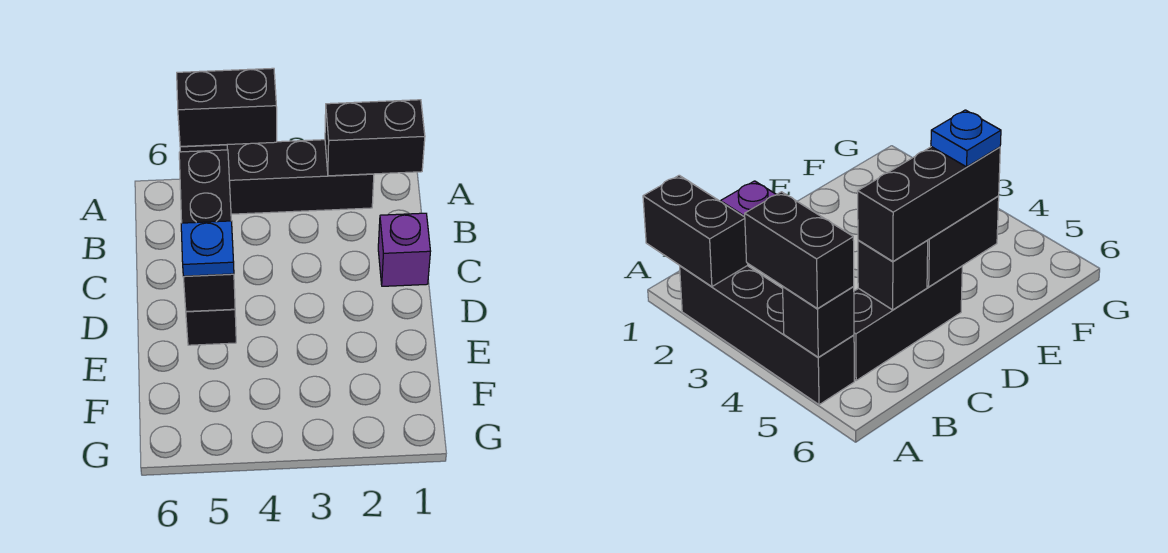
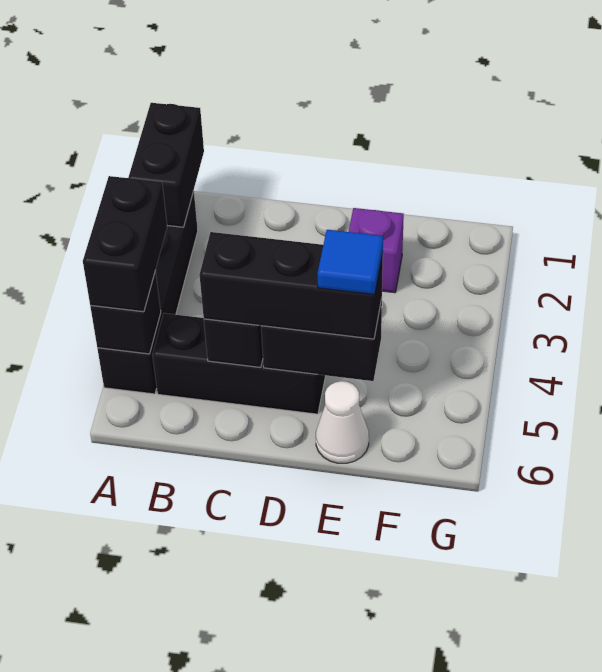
purple 1x1 brick [378,213,430,286] -> purple 1x1 brick moved to [349,208,404,293]
blue 1x1 plate [181,221,234,276] -> blue 1x1 tile [318,230,383,294]
none -> white 1x1 cone [316,381,369,463]

